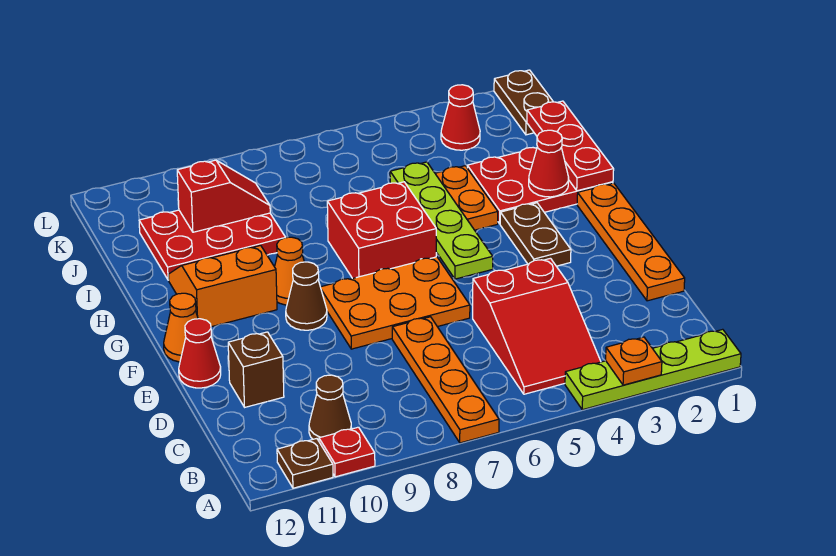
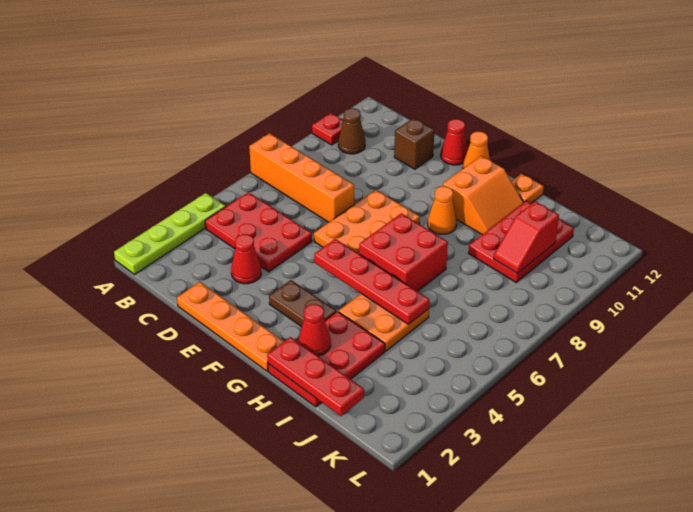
orange 1x1 plate [606,337,662,385] -> orange 1x1 plate moved to [512,173,544,203]
orange 1x4 plate [392,317,499,443] -> orange 1x4 brick [249,133,354,222]
brown 1x1 plate [277,439,333,488] -> none
red 2x3 slope [473,258,601,394] -> red 2x3 plate [205,192,312,272]
lime 1x4 plate [390,162,493,279] -> red 1x4 plate [314,239,430,324]
brown 1x1 cone [286,262,327,330] -> none
brown 1x2 plate [494,70,553,135] -> none
red 1x1 cone [441,85,480,150] -> red 1x1 cone moved to [231,234,261,284]

